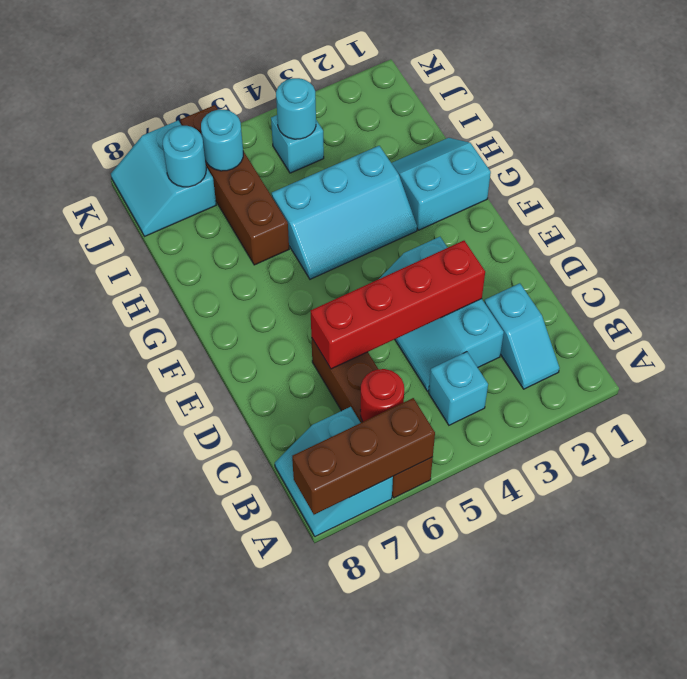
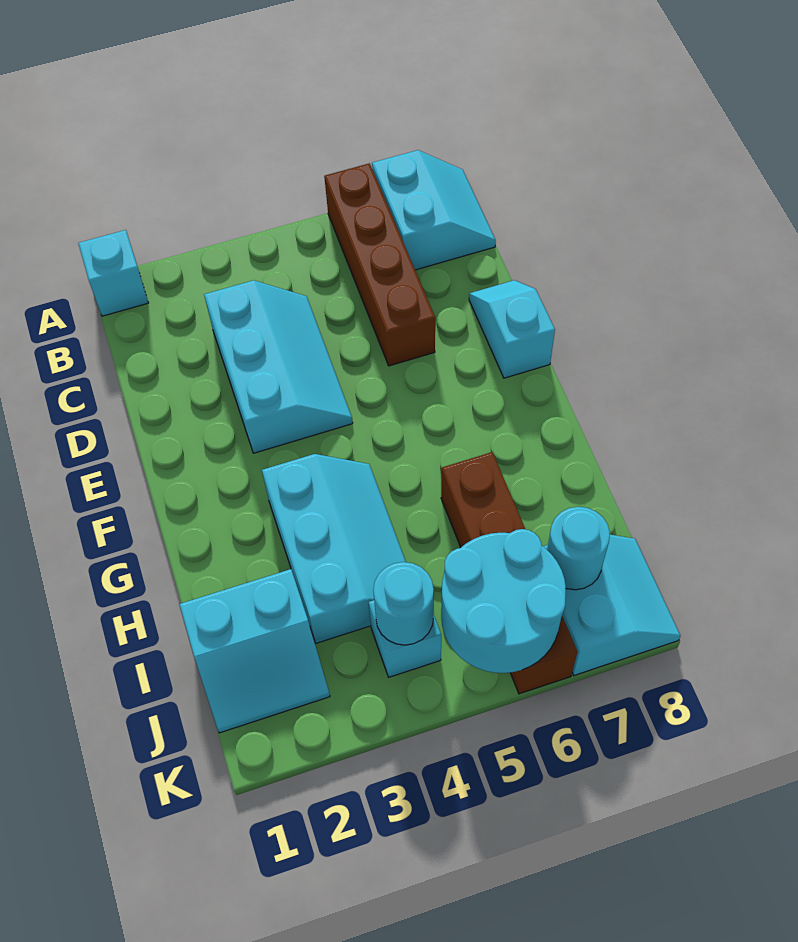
brown 1x3 brick [292,398,435,515] -> none
cyan 1x2 slope [484,283,559,389] -> cyan 1x2 slope moved to [469,280,555,378]
cyan 1x1 brick [429,352,488,425] -> cyan 1x1 brick moved to [78,230,148,316]
red 1x1 round brick [360,369,404,422] -> none
red 1x4 brick [311,241,485,369] -> none
cyan 2x2 slope [392,138,491,230] -> cyan 2x2 slope moved to [179,569,330,733]
cyan 2x3 slope [272,146,417,279] -> cyan 2x3 slope turned to [262,454,406,643]
cyan 1x1 round brick [201,110,243,171] -> cyan 2x2 round brick [441,529,566,673]

